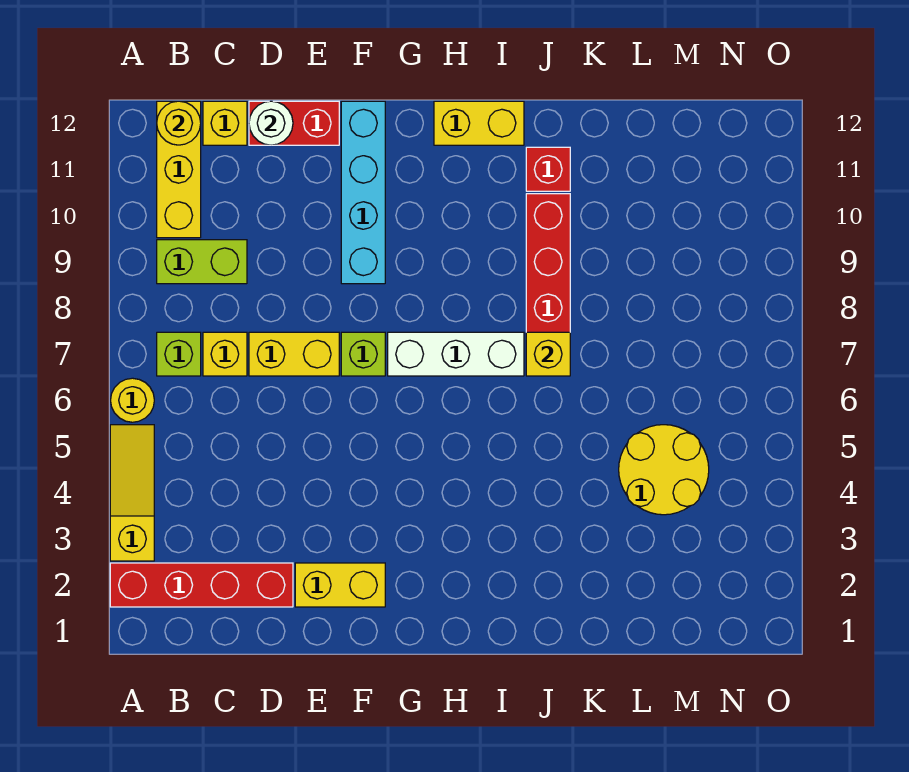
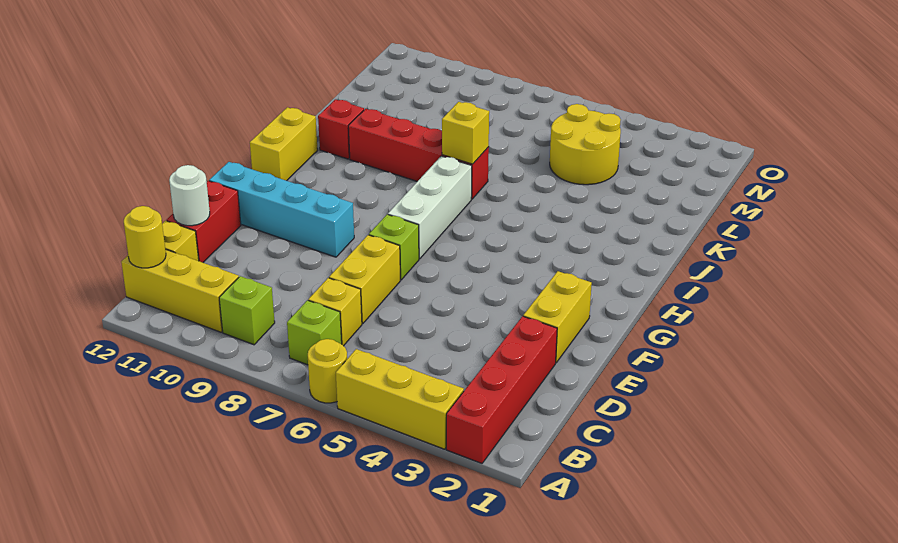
yellow 1x3 slope [110,425,154,561] -> yellow 1x3 brick [336,349,464,449]
lime 1x2 brick [157,240,247,284] -> lime 1x1 brick [219,276,275,345]

